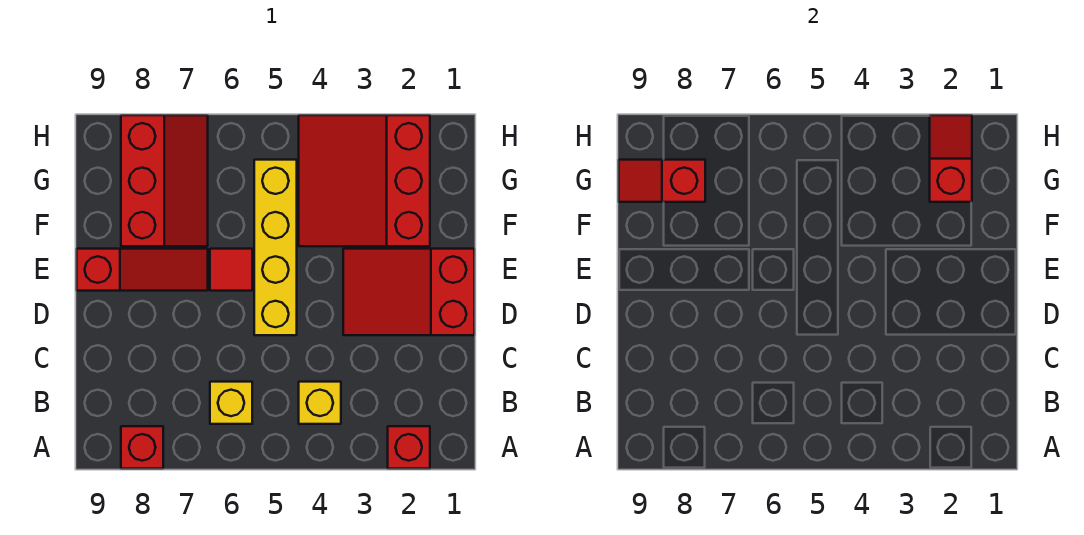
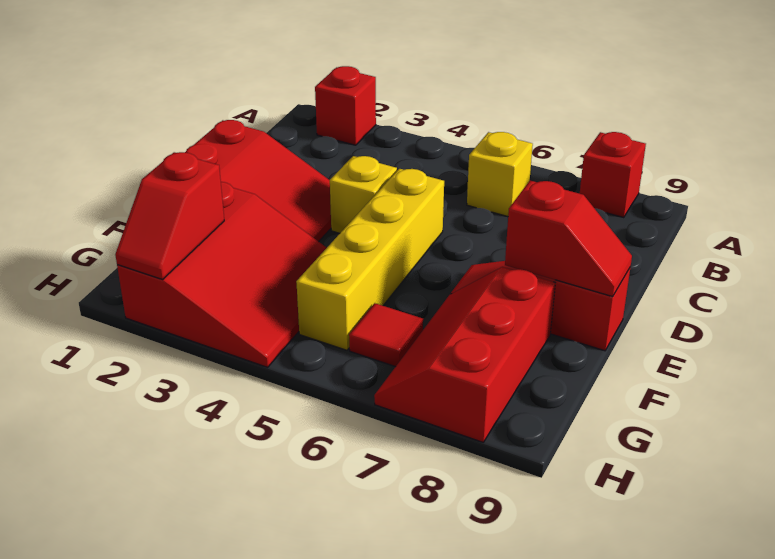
yellow 1x1 brick [299,382,341,424] -> yellow 1x1 brick moved to [330,156,397,233]
red 1x1 tile [210,249,252,291] -> red 1x1 tile moved to [349,303,423,367]
red 1x2 slope [619,160,705,202] -> red 1x2 slope moved to [505,181,632,297]

